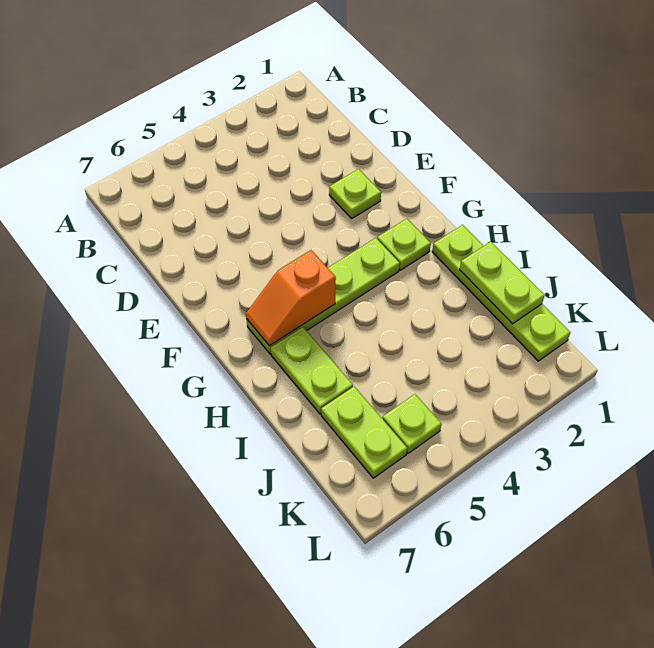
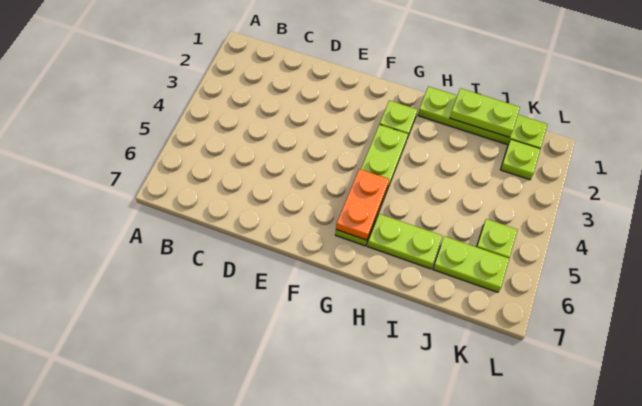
lime 1x1 plate [329,169,381,218] -> lime 1x1 plate moved to [501,140,540,180]
orange 1x2 slope [246,250,336,346] -> orange 1x2 plate [336,169,389,240]

